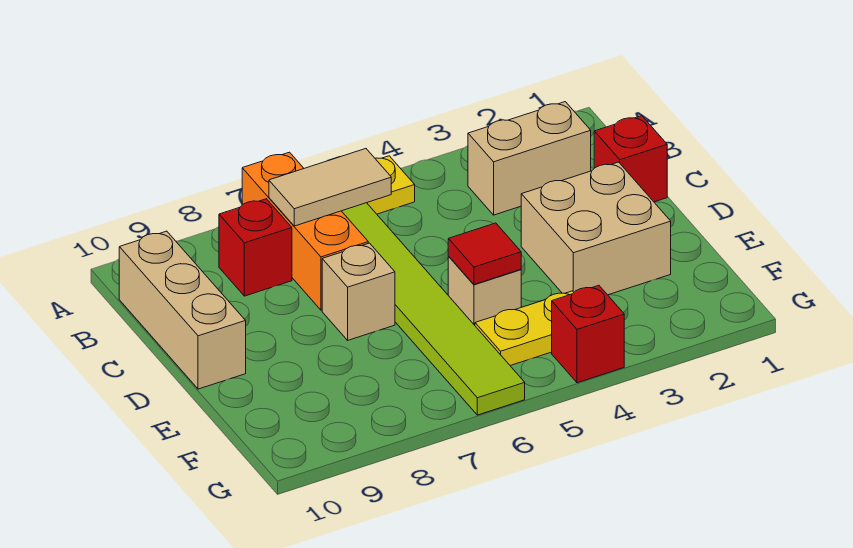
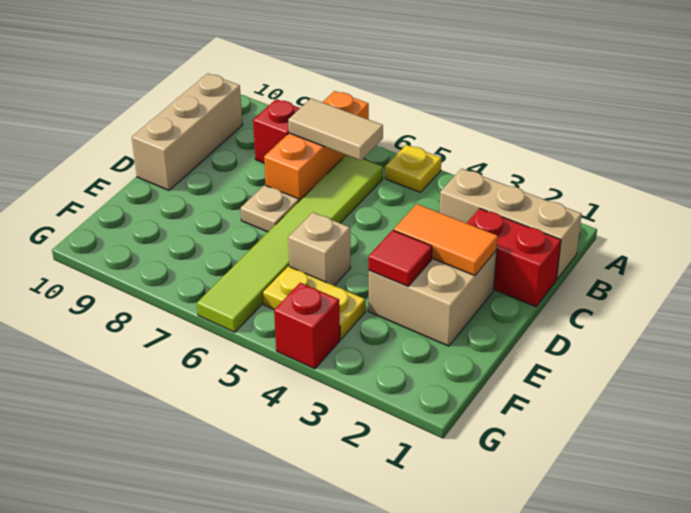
tan 1x2 brick [468,102,591,215] -> tan 1x3 brick [439,169,582,279]
red 1x1 brick [594,116,667,202] -> red 1x2 brick [467,208,561,307]
none -> orange 1x2 tile [394,204,498,276]
tan 1x1 brick [322,243,395,340] -> tan 1x1 plate [240,185,299,232]
red 1x1 tile [448,223,521,284] -> red 1x1 tile moved to [369,230,432,286]

